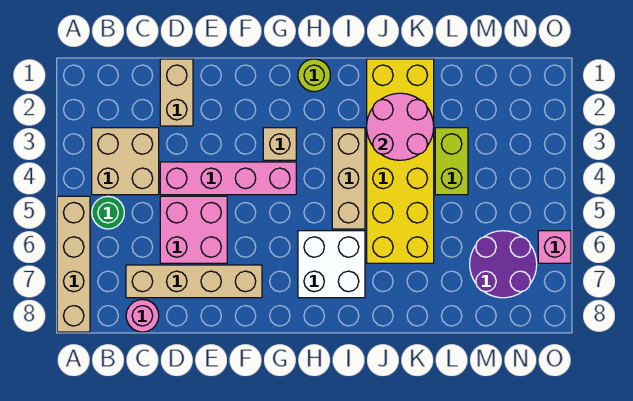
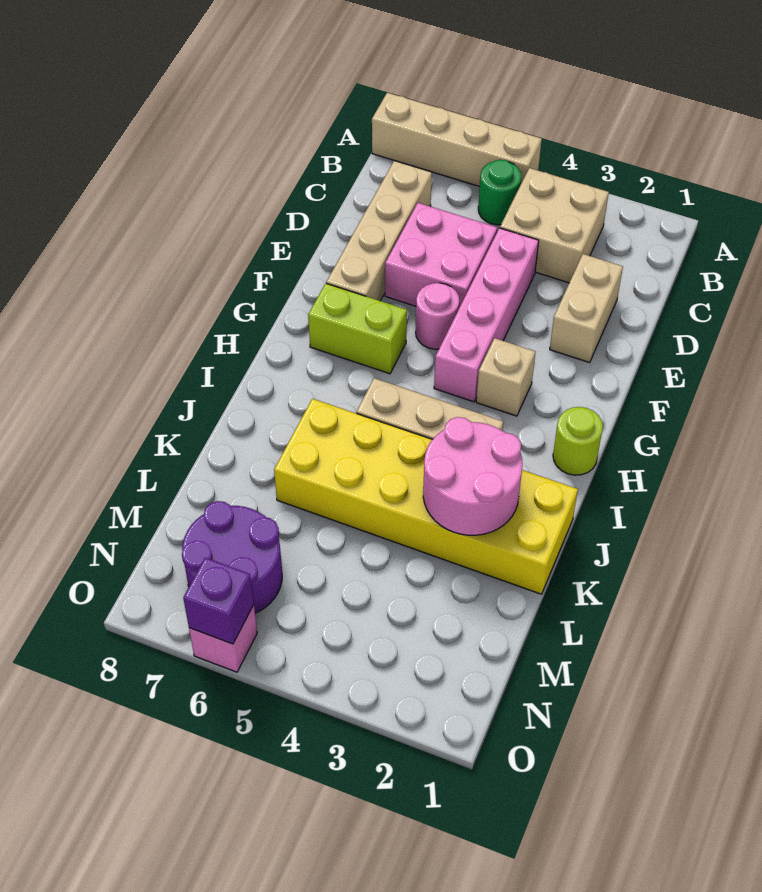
pink 1x1 round brick [126,299,159,332] -> pink 1x1 round brick moved to [416,283,459,349]
tan 1x2 brick [160,59,193,126] -> tan 1x2 brick turned to [550,254,623,363]
white 2x2 brick [298,231,365,298] -> none
lime 1x2 brick [435,128,468,195] -> lime 1x2 brick moved to [308,283,407,374]
none -> purple 1x1 brick [183,558,254,644]

